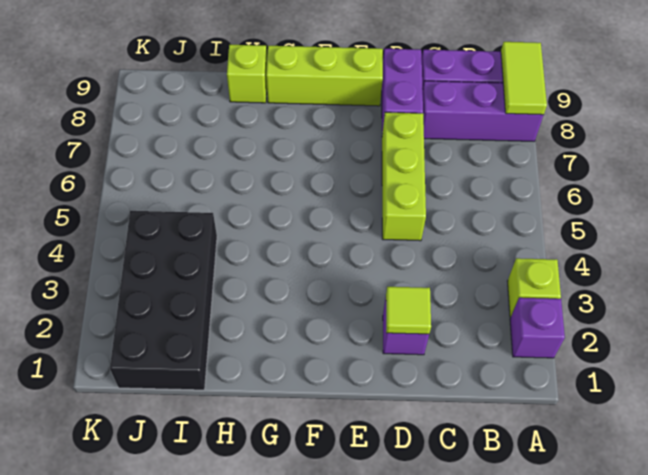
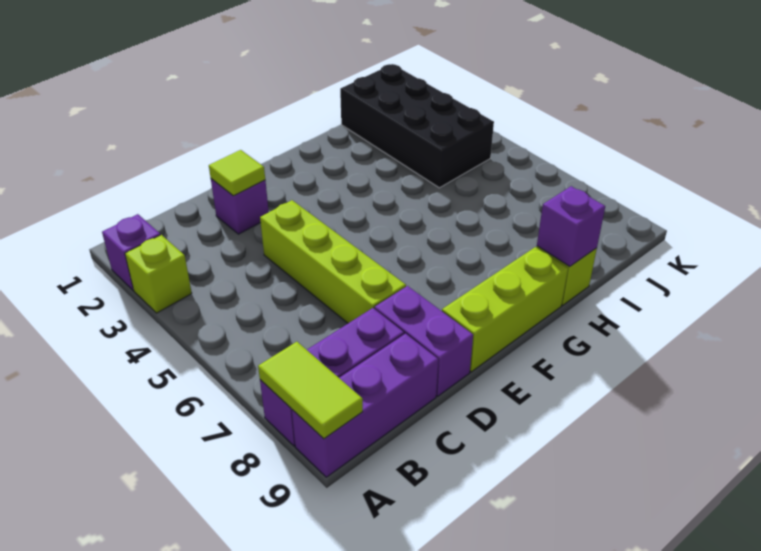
lime 1x3 brick [382,112,426,241] -> lime 1x4 brick [260,200,406,323]
none -> purple 1x1 brick [537,186,605,267]

